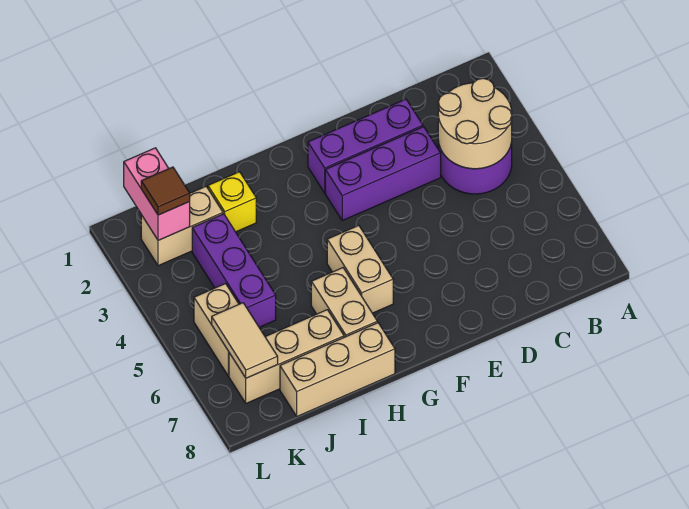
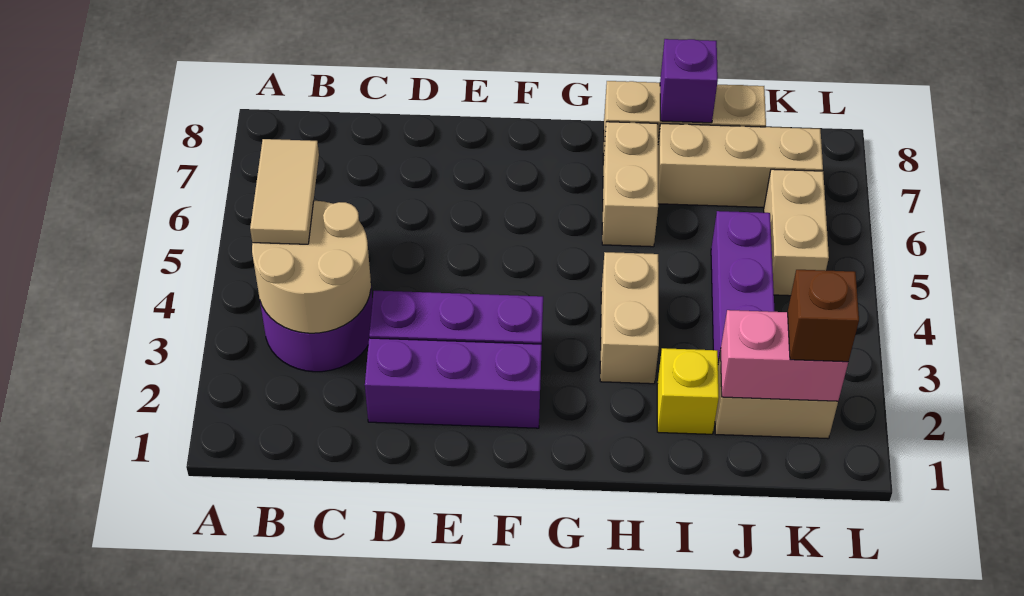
tan 1x2 brick [327,225,393,313] -> tan 1x2 brick moved to [600,252,659,384]
none -> purple 1x1 brick [660,39,718,123]
pink 1x2 brick [124,148,190,240] -> pink 1x2 brick turned to [720,310,848,401]
brown 1x1 tile [141,167,190,215] -> brown 1x1 brick [788,270,859,362]
tan 1x2 tile [212,303,278,378] -> tan 1x2 tile moved to [250,139,319,244]

